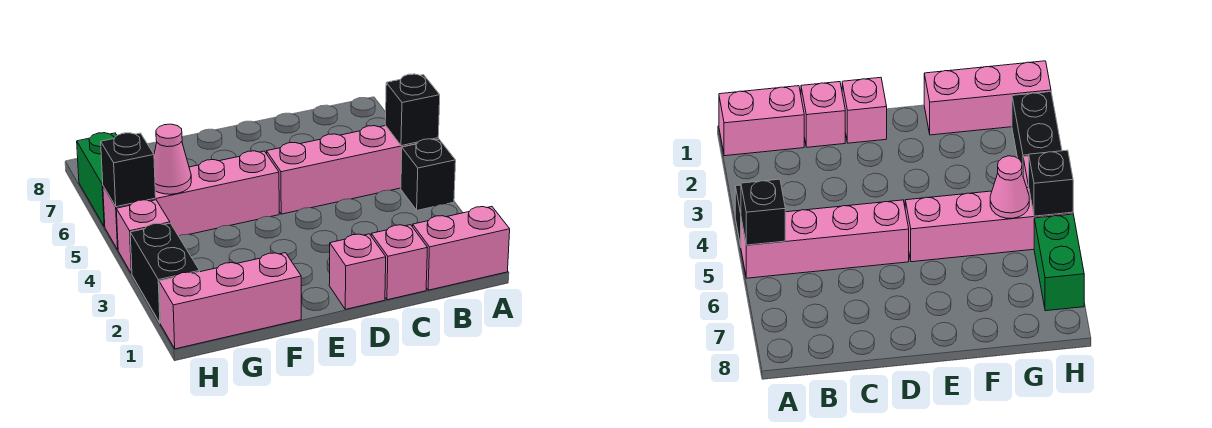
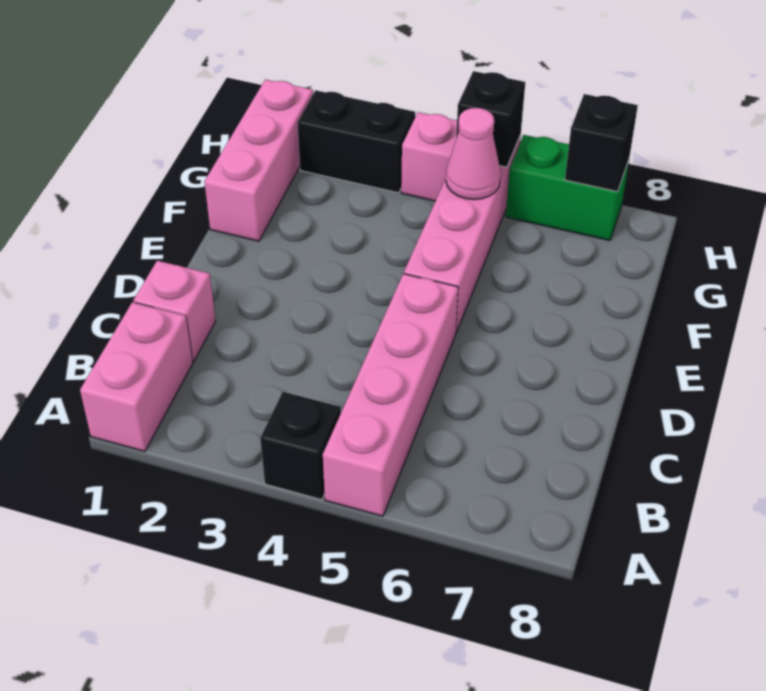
black 1x1 brick [385,74,440,146] -> black 1x1 brick moved to [565,94,638,192]
pink 1x1 brick [329,234,386,309] -> none

